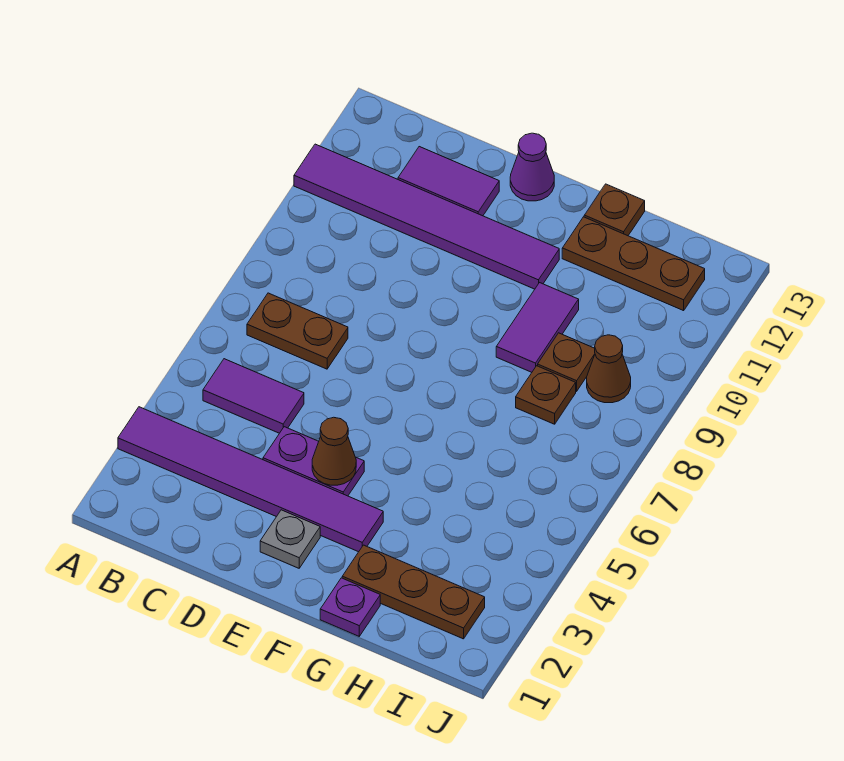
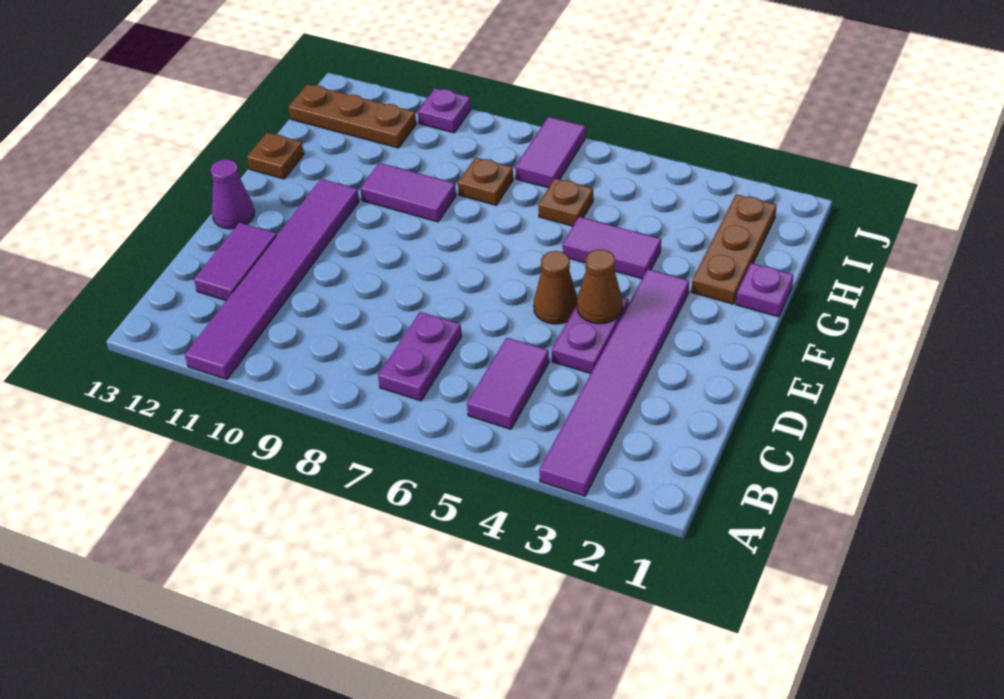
brown 1x2 plate [247,293,348,369] -> purple 1x2 plate [378,312,462,401]
grey 1x1 plate [260,510,320,568] -> none
none -> purple 1x2 tile [562,217,661,279]
brown 1x3 plate [562,217,705,311] -> brown 1x3 plate turned to [288,84,416,148]
brown 1x1 plate [538,333,595,391] -> brown 1x1 plate moved to [538,178,593,226]
none -> purple 1x2 tile [515,117,585,188]
brown 1x1 cone [587,335,631,403] -> brown 1x1 cone moved to [534,251,578,324]
none -> purple 1x1 plate [418,88,471,133]

